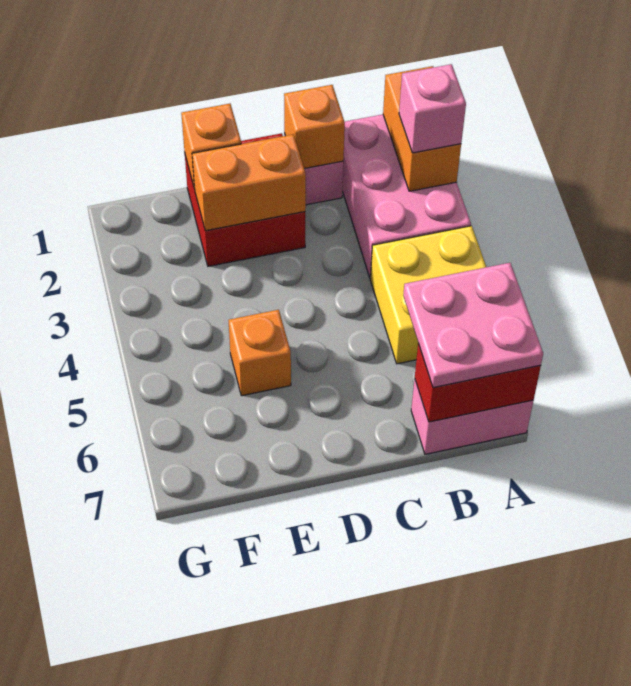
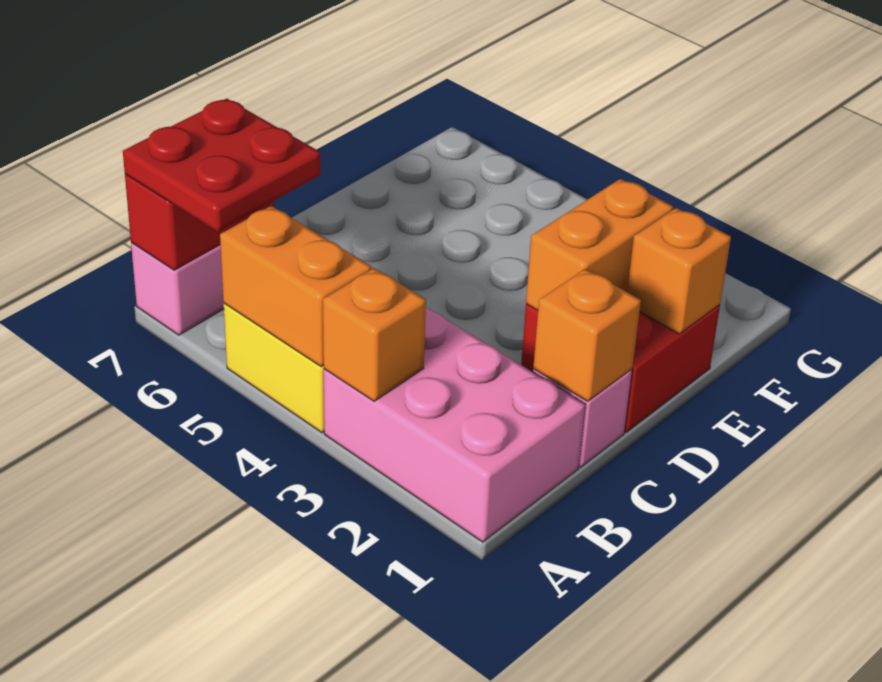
orange 1x2 brick [383,66,461,191] -> orange 1x2 brick moved to [220,206,372,367]
pink 1x1 brick [399,64,466,153] -> none
pink 2x2 plate [403,263,543,388] -> red 2x2 plate [123,99,321,232]
orange 1x1 brick [229,310,291,396] -> orange 1x1 brick moved to [323,268,426,401]

